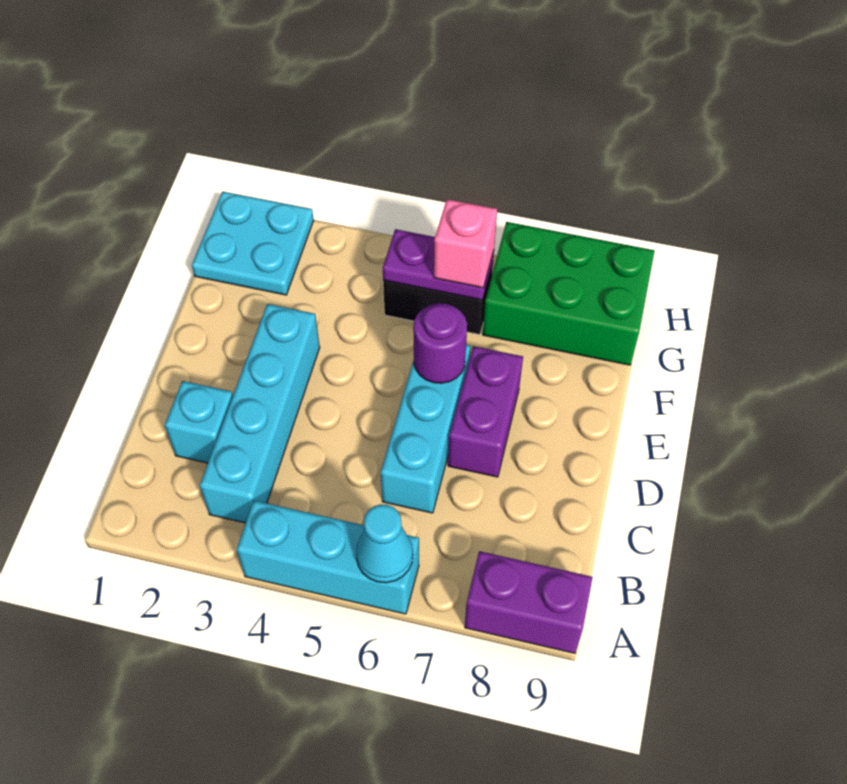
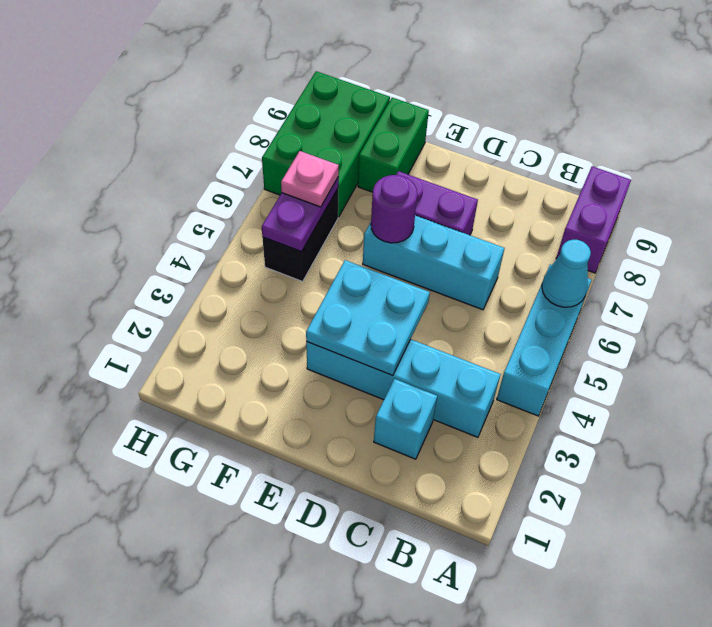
none -> green 1x2 brick [358,98,429,192]
cyan 2x2 plate [192,191,314,295] -> cyan 2x2 plate moved to [306,260,430,376]
pink 1x1 brick [434,199,497,288] -> pink 1x1 plate [281,151,339,207]

